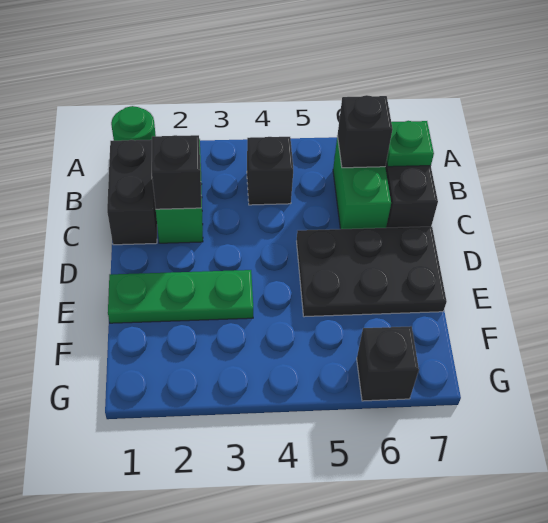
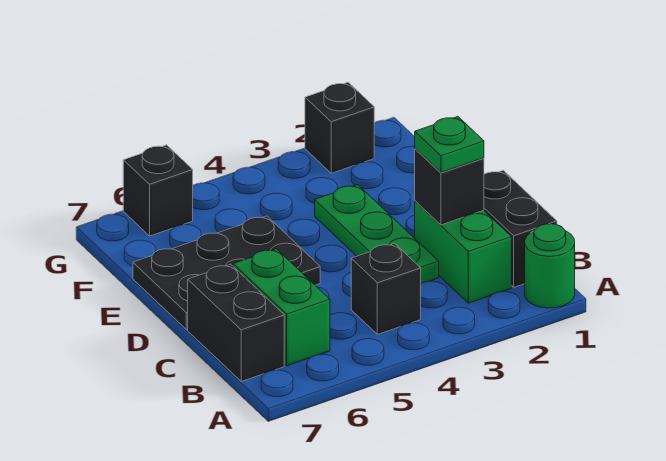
black 1x1 brick [337,95,393,168] -> black 1x1 brick moved to [305,82,374,173]
green 1x1 plate [387,121,434,167] -> green 1x1 plate moved to [415,117,484,173]
green 1x3 plate [108,270,253,323] -> green 1x3 plate turned to [315,185,439,283]

